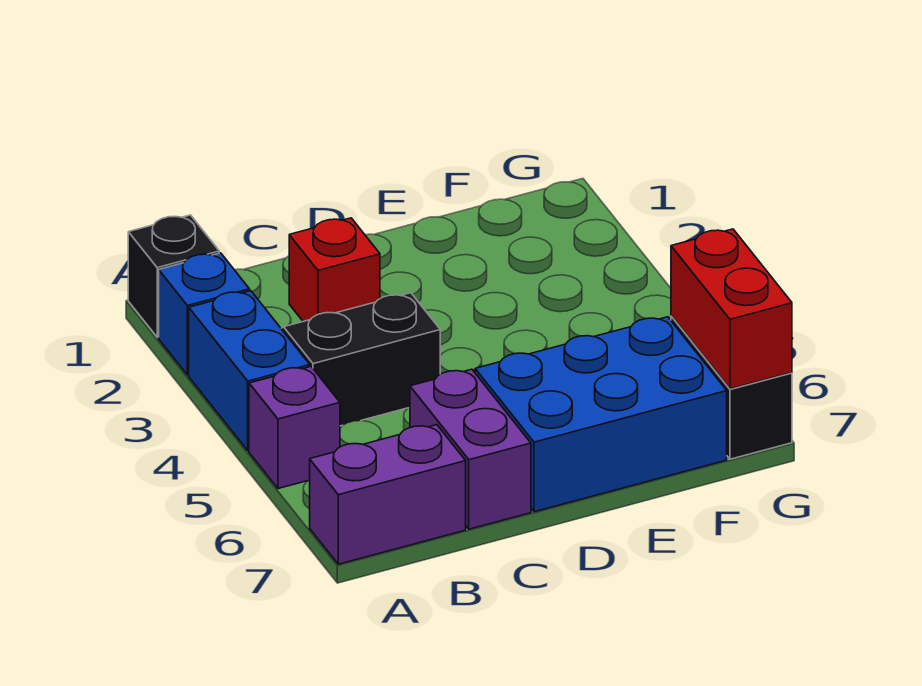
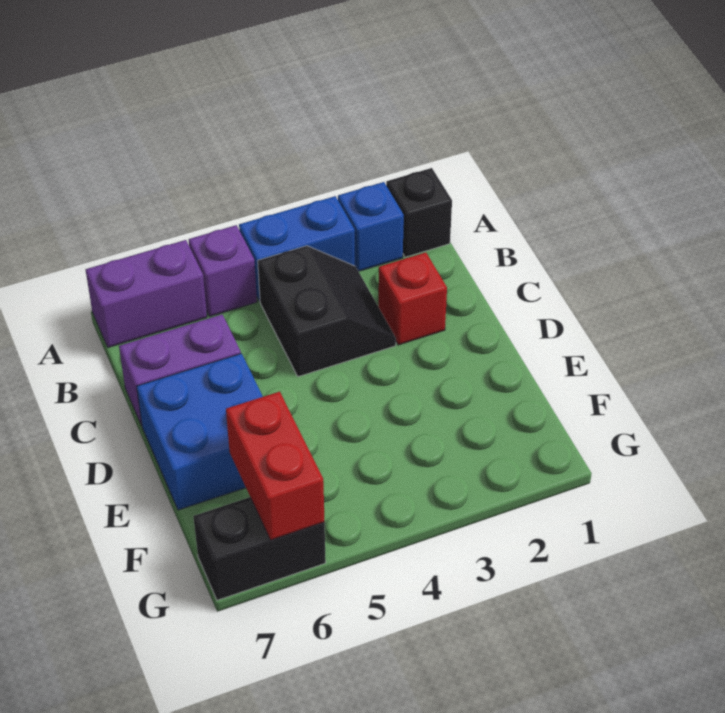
purple 1x2 brick [310,425,466,564] -> purple 1x2 brick turned to [86,240,207,347]
blue 2x3 brick [475,317,727,512] -> blue 2x2 brick [137,354,263,510]
red 1x2 brick [671,229,792,389] -> red 1x2 brick turned to [226,392,325,540]

